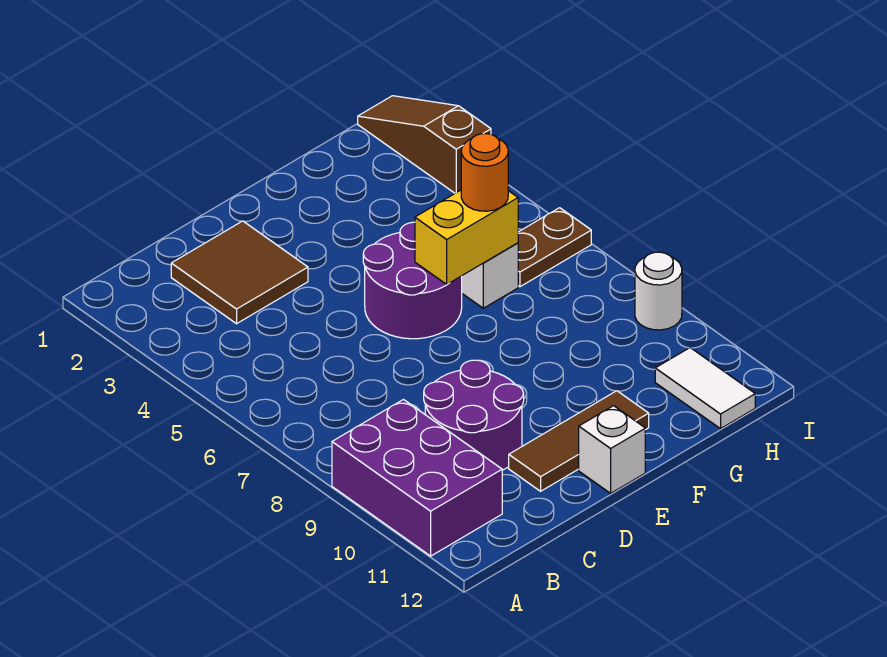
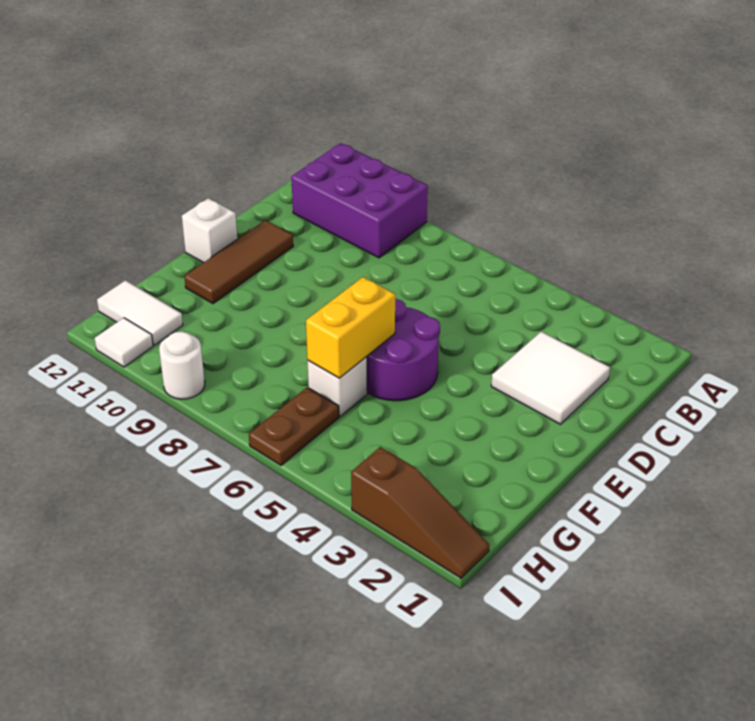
brown 2x2 tile [171,221,308,324] -> white 2x2 tile [491,332,610,424]
purple 2x2 round brick [424,360,524,470] -> none
orange 1x1 round brick [461,134,508,211] -> none
none -> white 1x1 tile [94,318,153,367]

